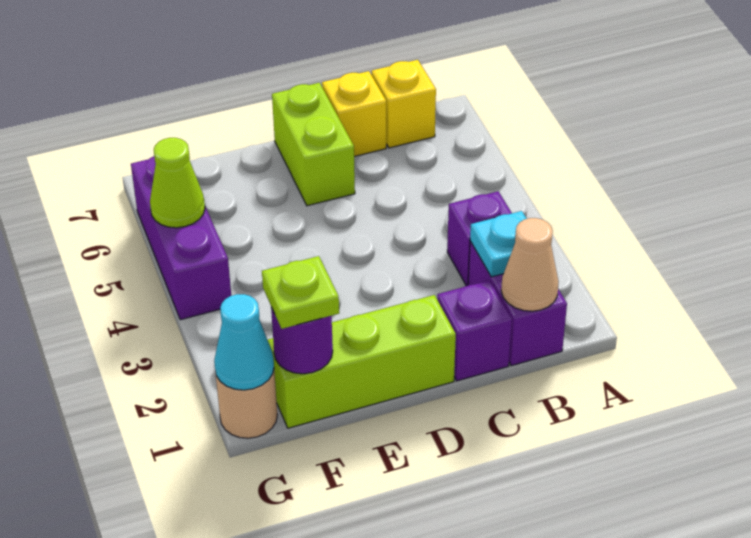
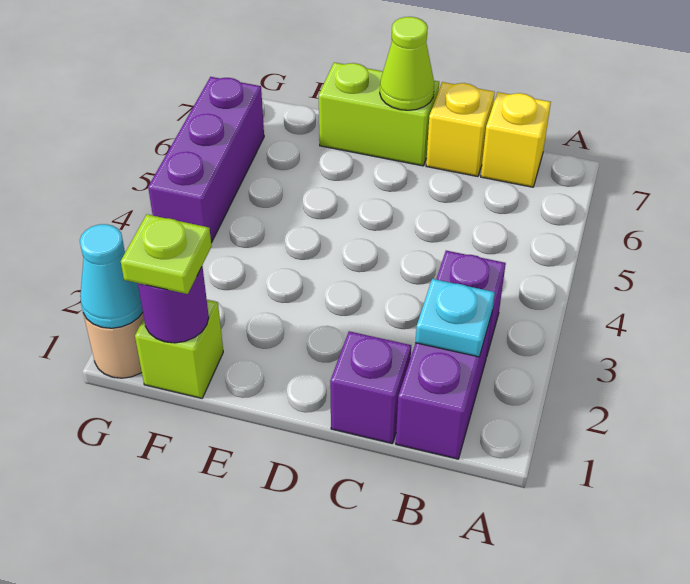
tan 1x1 cone [501,218,559,311] -> none
lime 1x3 brick [268,295,456,428] -> lime 1x1 brick [135,300,223,398]
lime 1x2 brick [272,83,355,206] -> lime 1x2 brick turned to [319,62,439,166]
lime 1x1 cone [150,138,205,228] -> lime 1x1 cone moved to [380,17,434,110]

